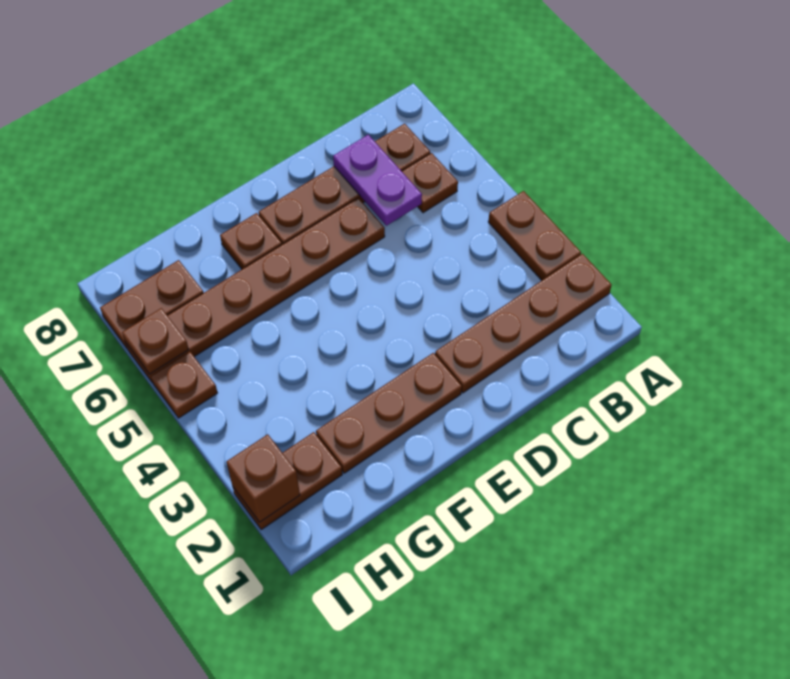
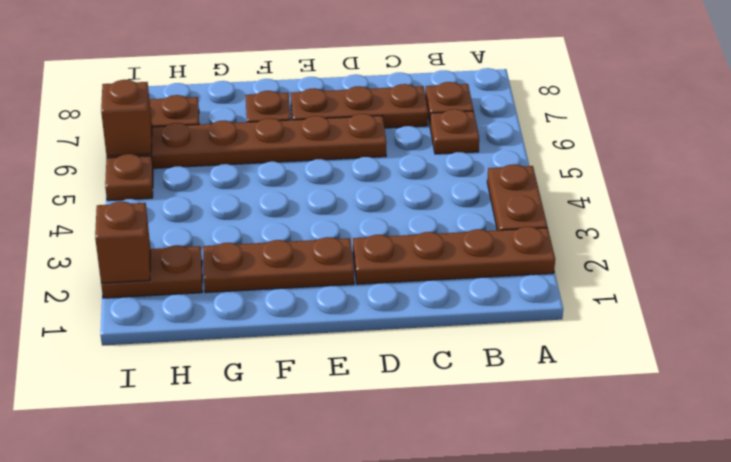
purple 1x2 plate [333,135,422,226] -> none
brown 1x1 plate [122,308,189,374] -> brown 1x1 brick [101,80,152,156]

